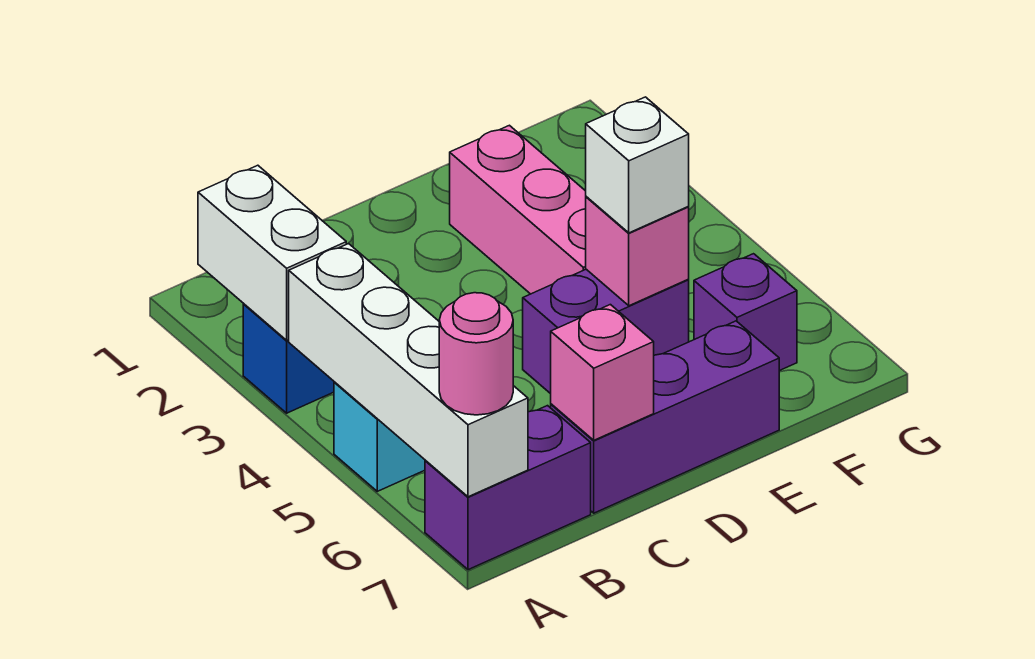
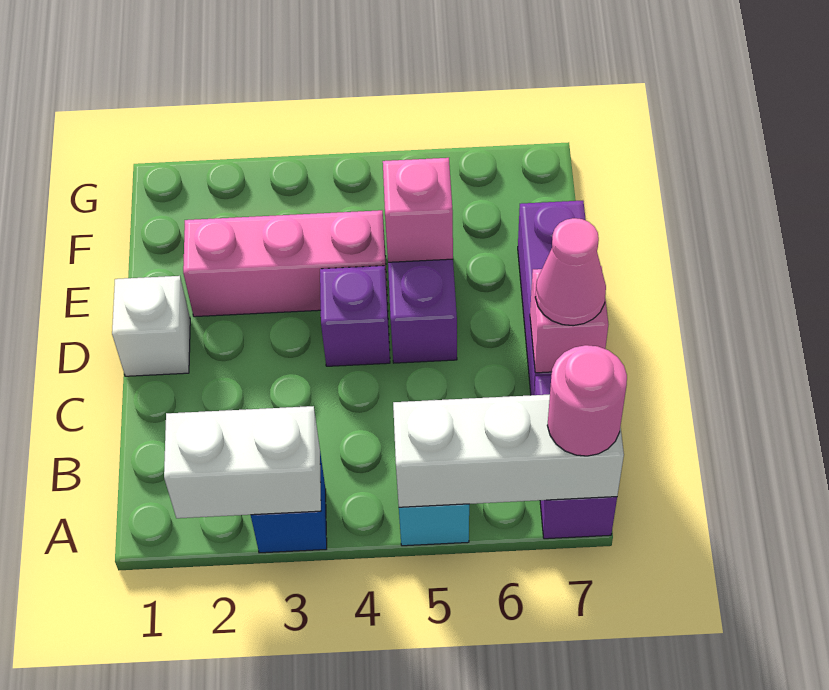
white 1x4 brick [289,244,528,497] -> white 1x3 brick [393,395,624,507]
none -> pink 1x1 cone [535,218,606,326]
white 1x1 brick [586,97,689,233] -> white 1x1 brick moved to [112,276,190,376]
purple 1x1 brick [694,254,797,371] -> purple 1x1 brick moved to [320,266,390,366]

